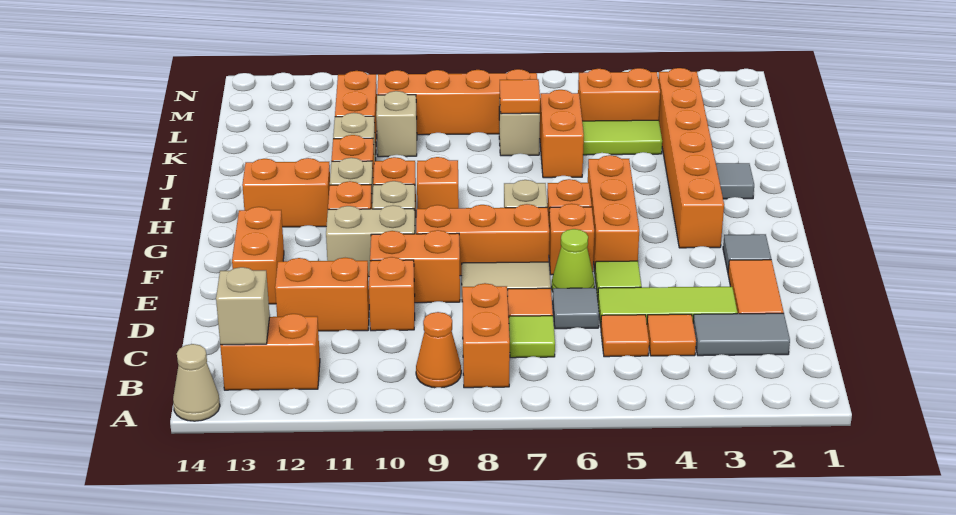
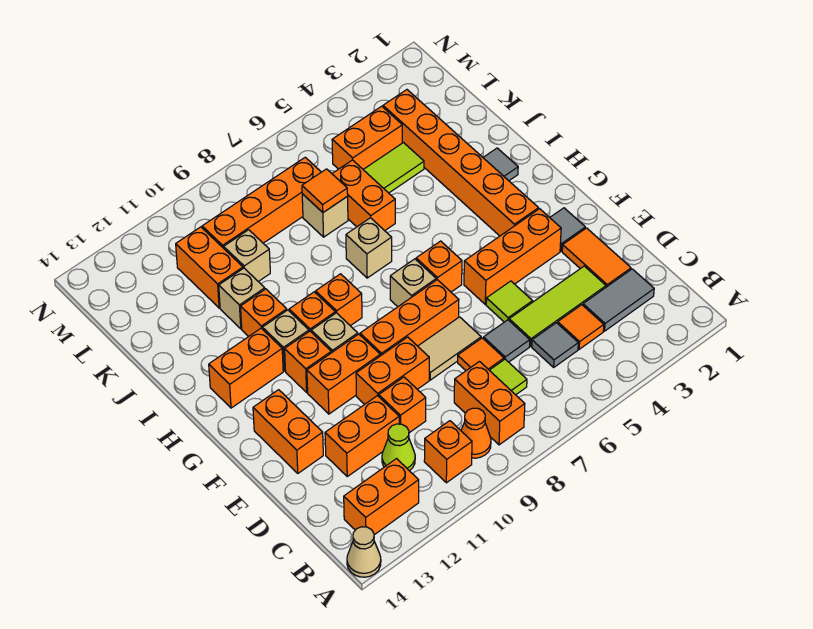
tan 1x1 brick [216,267,270,345] -> tan 1x1 brick moved to [346,218,392,278]
orange 1x1 tile [601,315,649,357] -> grey 1x1 tile [532,323,578,367]
lime 1x1 cone [552,229,594,291] -> lime 1x1 cone moved to [382,424,415,471]
orange 1x3 brick [588,155,639,271] -> orange 1x3 brick turned to [464,209,561,304]
orange 1x1 brick [549,204,594,275] -> orange 1x1 brick moved to [424,421,472,483]
tan 1x2 brick [326,205,415,277] -> orange 1x2 brick [307,334,380,414]

